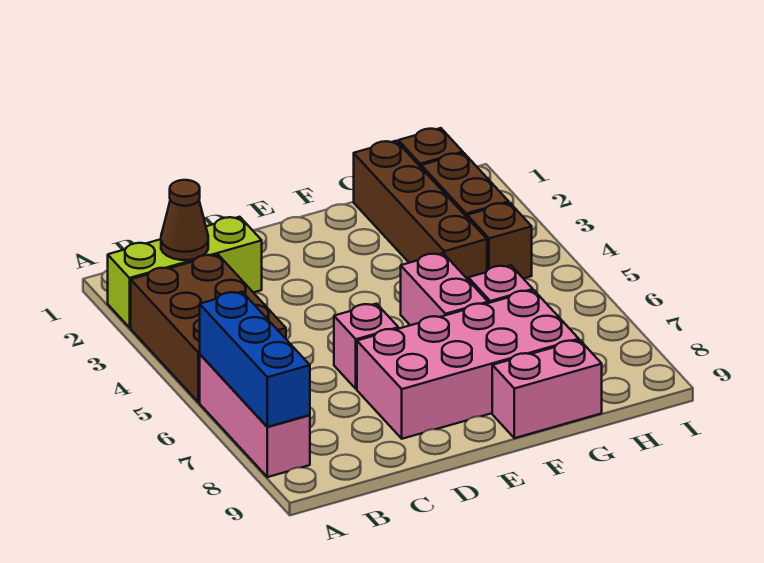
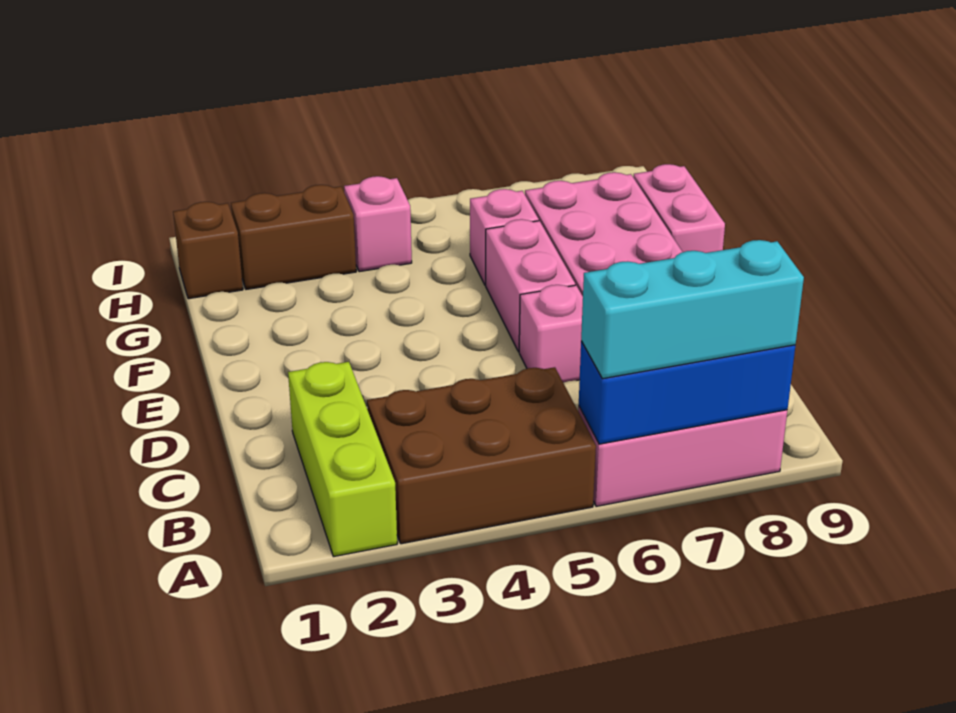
none -> cyan 1x3 brick [581,240,804,379]
brown 1x1 cone [161,180,208,260] -> none
pink 1x2 brick [401,253,488,325] -> pink 1x2 brick turned to [486,219,575,352]
brown 1x4 brick [354,141,487,279] -> none
brown 1x1 brick [467,203,532,278] -> pink 1x1 brick [344,176,412,272]

